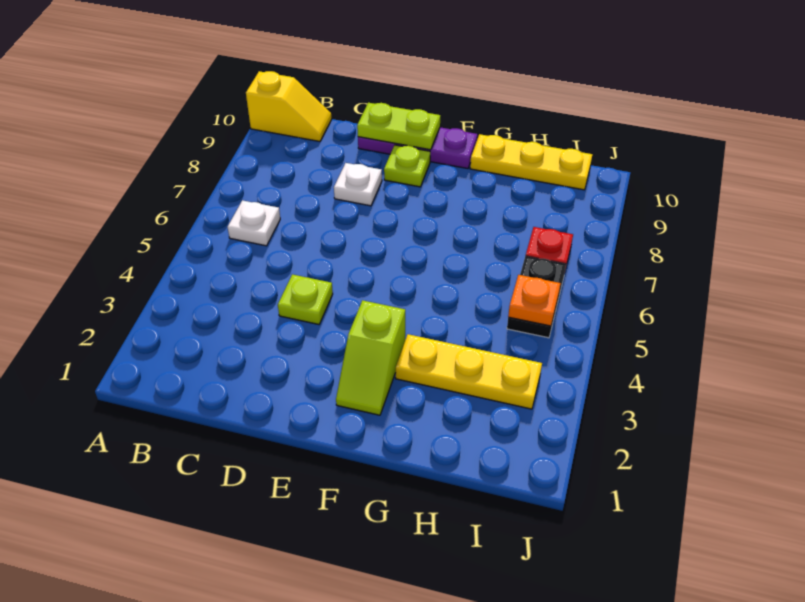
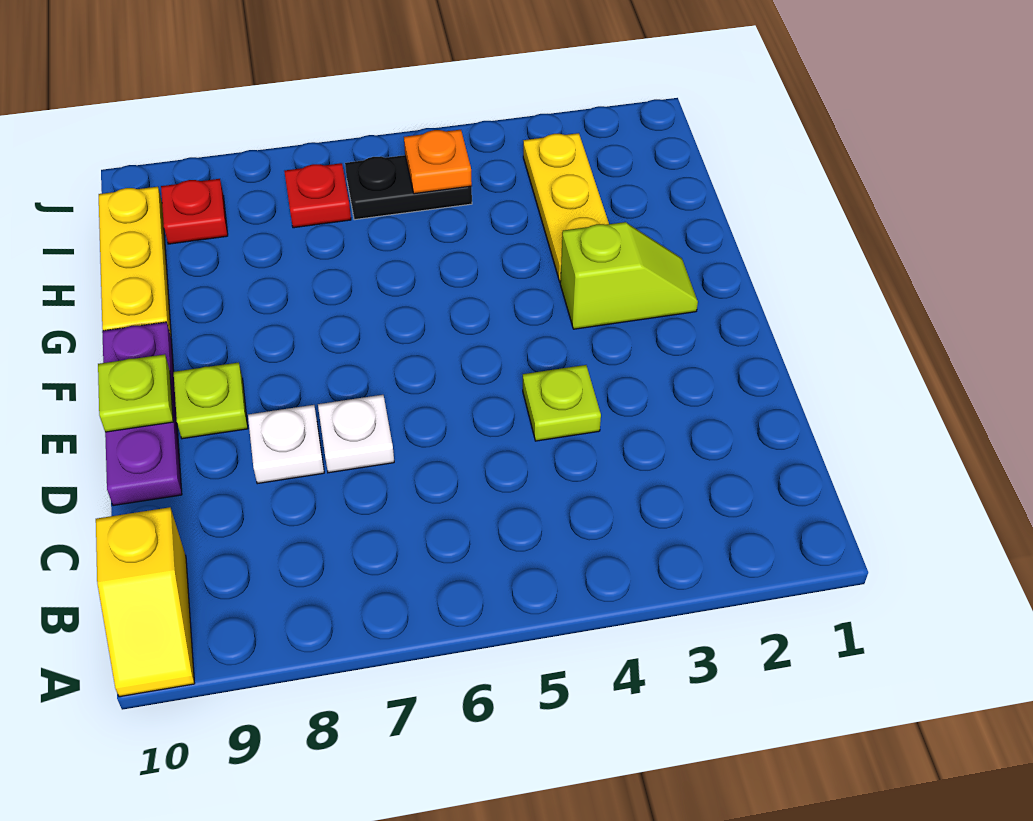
yellow 1x2 slope [246,71,332,141] -> yellow 1x2 slope turned to [96,507,195,697]
white 1x1 plate [228,200,280,246] -> white 1x1 plate moved to [318,395,394,473]
lime 1x2 plate [357,103,440,150] -> lime 1x1 plate [98,354,173,432]
none -> red 1x1 plate [161,179,228,244]

